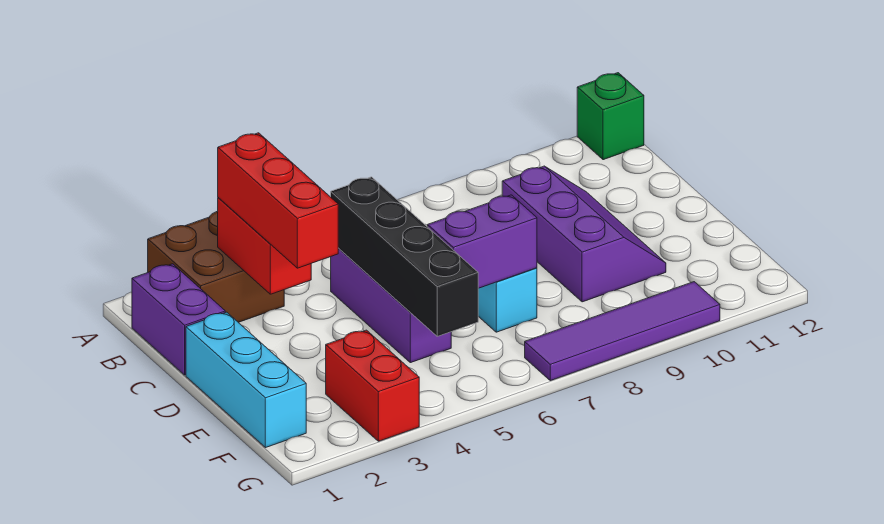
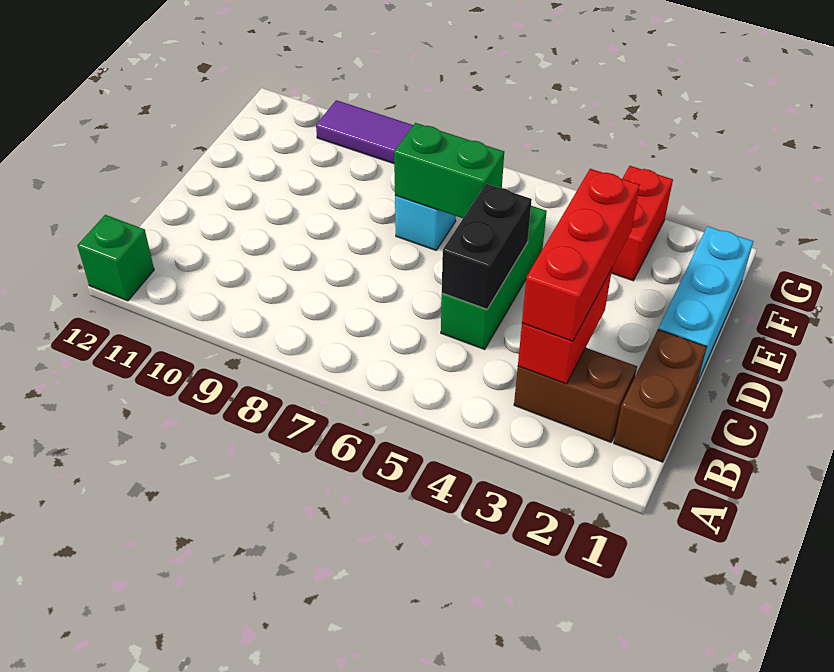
brown 2x2 brick [148,211,284,322] -> brown 1x2 brick [514,348,637,442]
purple 1x2 brick [132,264,225,375] -> brown 1x2 brick [614,330,707,462]
purple 1x3 brick [331,248,451,363] -> green 1x3 brick [441,206,547,349]
black 1x4 brick [331,177,478,336] -> black 1x2 brick [442,184,532,309]
purple 2x3 slope [502,166,666,302] -> none
purple 1x2 brick [428,195,537,288] -> green 1x2 brick [394,123,504,218]

